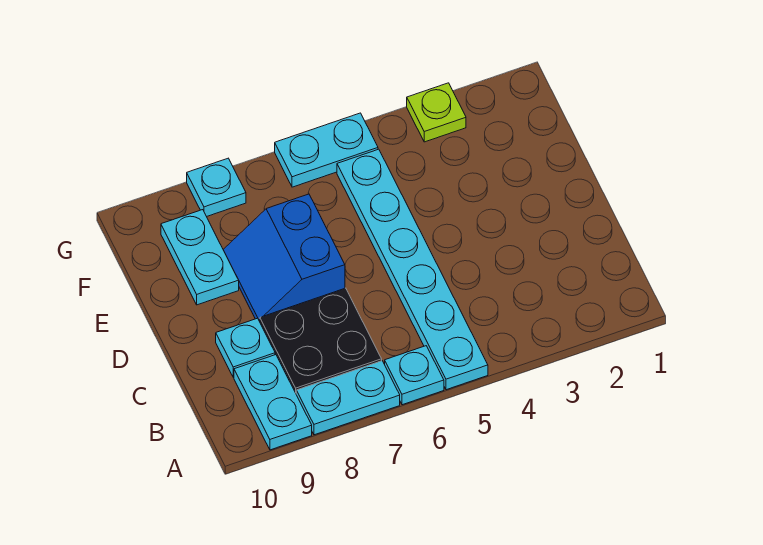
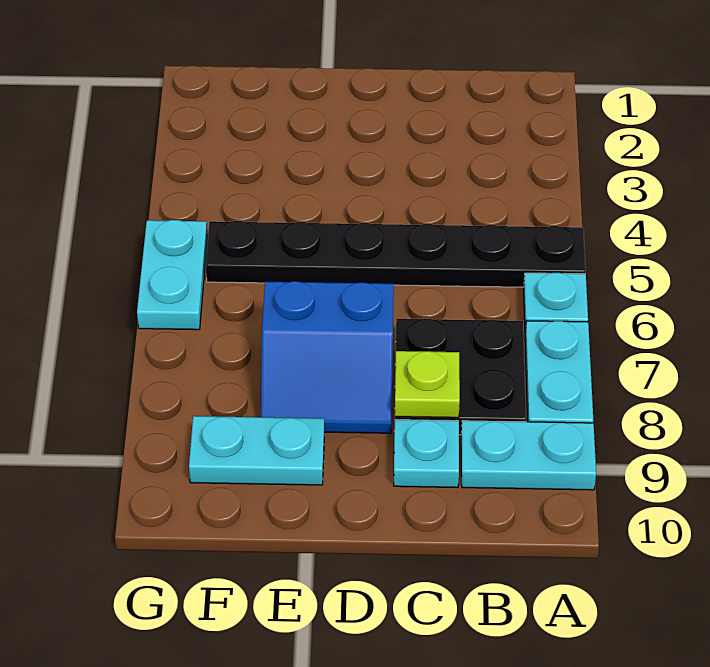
cyan 1x6 plate [337,149,488,390] -> black 1x6 plate [206,221,586,287]
lime 1x1 plate [407,83,466,142] -> lime 1x1 plate moved to [395,351,460,418]
cyan 1x1 plate [187,158,246,217] -> none

